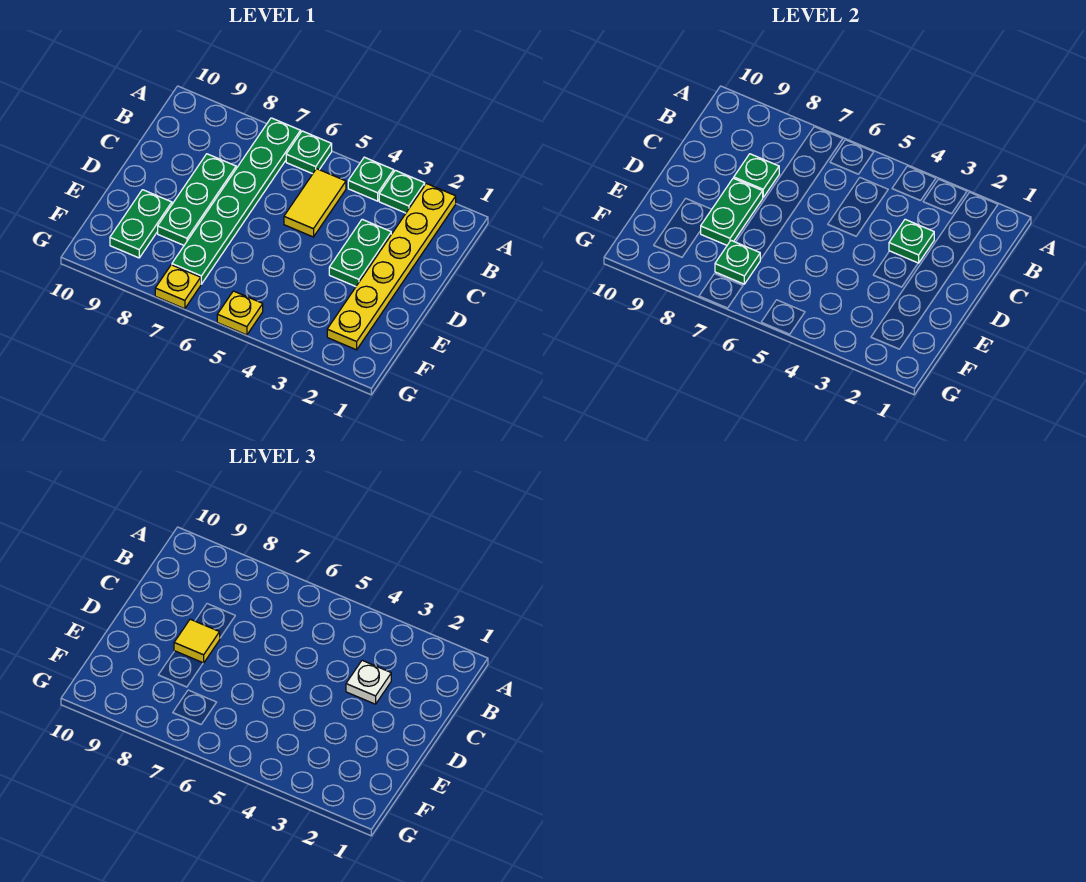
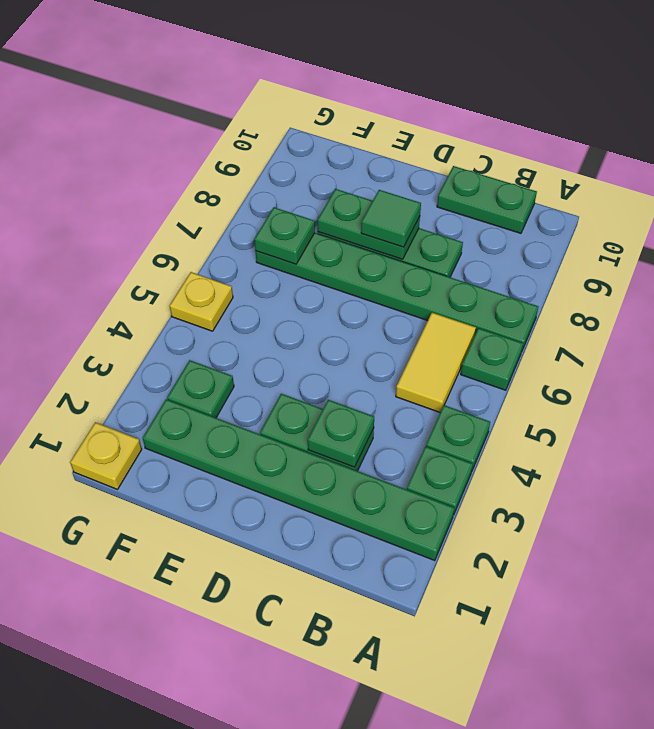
yellow 1x6 plate [327,184,456,350] -> green 1x6 plate [143,399,454,561]
yellow 1x2 tile [284,169,346,237] -> yellow 1x2 tile turned to [396,313,476,412]
white 1x1 plate [346,660,391,704] -> none
green 1x1 plate [734,154,779,197] -> green 1x1 plate moved to [167,360,234,418]
yellow 1x1 tile [174,619,220,663] -> green 1x1 tile [361,190,421,247]
green 1x2 plate [110,190,172,258] -> green 1x2 plate moved to [437,166,537,233]
yellow 1x1 plate [155,265,201,309] -> yellow 1x1 plate moved to [70,422,142,489]

